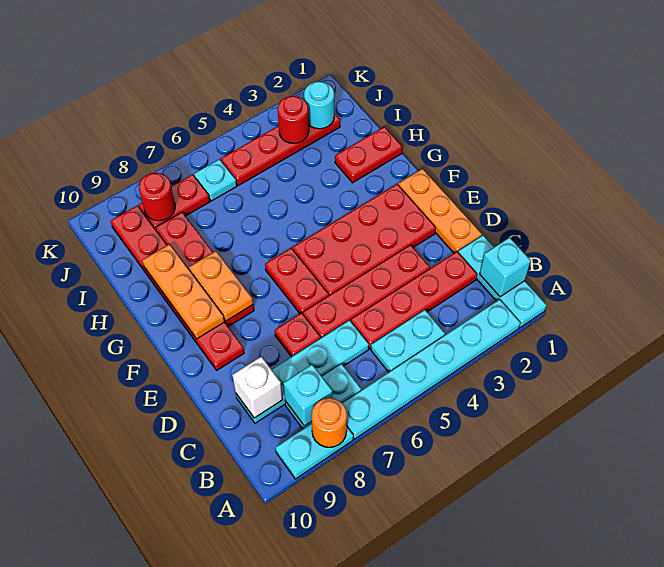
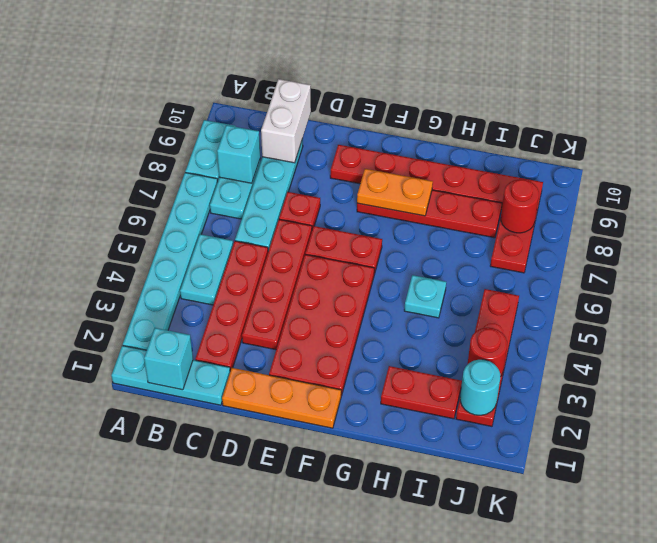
orange 1x1 round brick [311,398,347,447] -> none
white 1x1 brick [232,357,283,418] -> white 1x2 brick [261,79,311,163]
orange 1x3 plate [142,244,224,339] -> none
red 1x2 plate [335,127,402,183] -> red 1x2 plate turned to [381,366,462,419]
cyan 1x1 plate [194,159,237,201] -> cyan 1x1 plate moved to [404,275,446,318]

